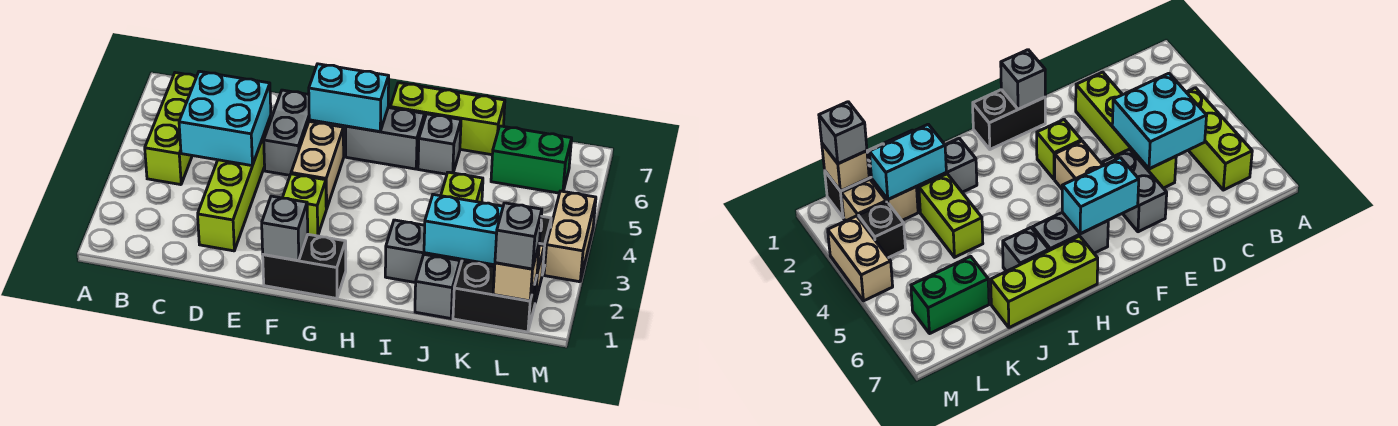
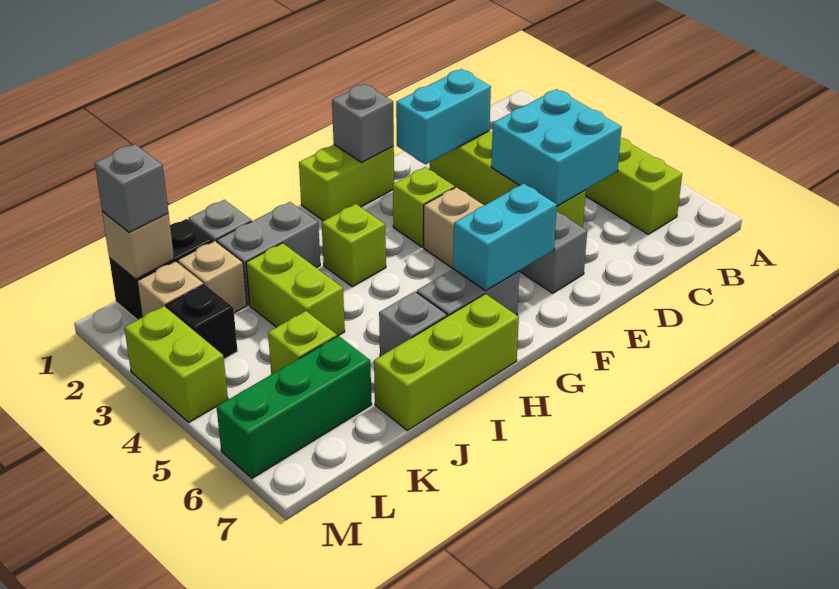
black 1x2 brick [263,234,346,298] -> lime 1x2 brick [299,145,394,221]
none -> lime 1x1 brick [322,204,386,287]
cyan 1x2 brick [424,194,503,265] -> cyan 1x2 brick moved to [396,69,491,164]
none -> lime 1x1 brick [268,311,337,374]
green 1x2 brick [491,126,572,193] -> green 1x3 brick [217,336,372,478]
tan 1x2 brick [544,191,596,282] -> lime 1x2 brick [124,306,228,422]

